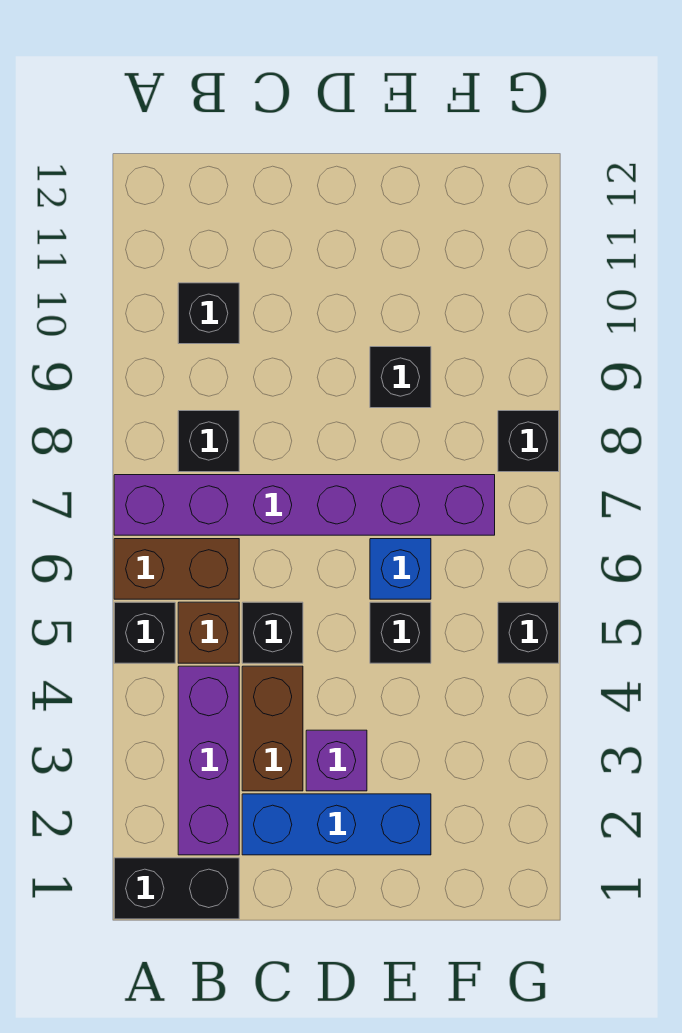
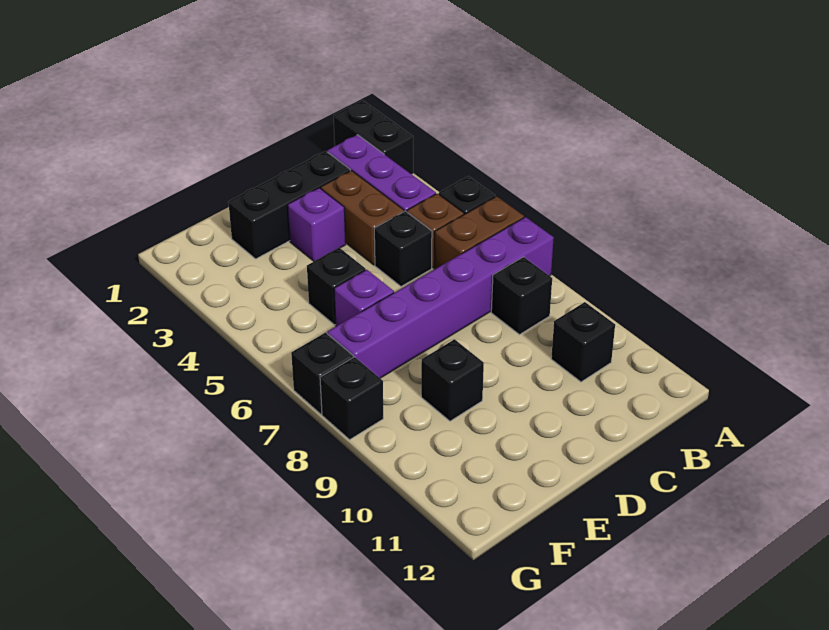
black 1x2 brick [114,858,239,919] -> black 1x2 brick turned to [334,100,413,174]
blue 1x3 brick [242,794,431,855] -> black 1x3 brick [228,151,350,259]
blue 1x1 brick [370,539,431,599] -> purple 1x1 brick [334,270,394,326]
black 1x1 brick [498,602,559,663] -> black 1x1 brick moved to [291,333,353,414]

